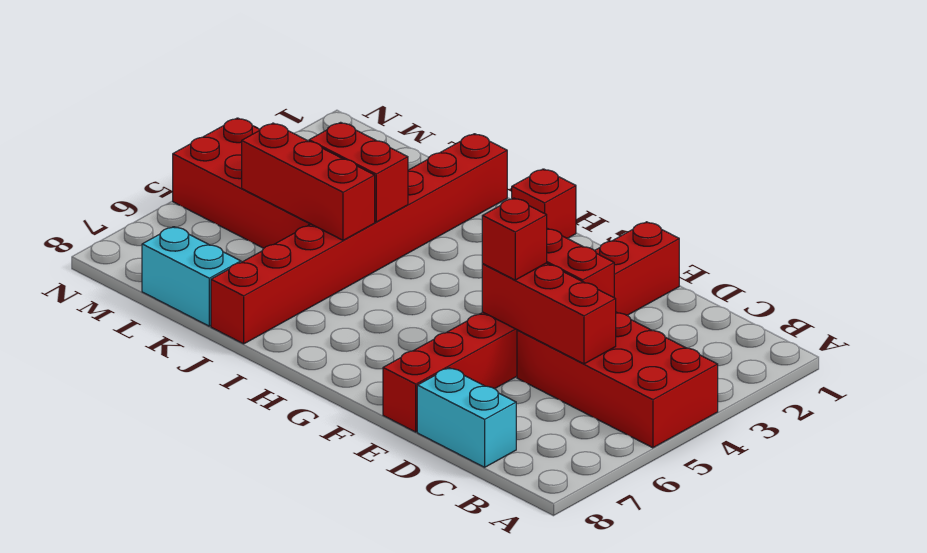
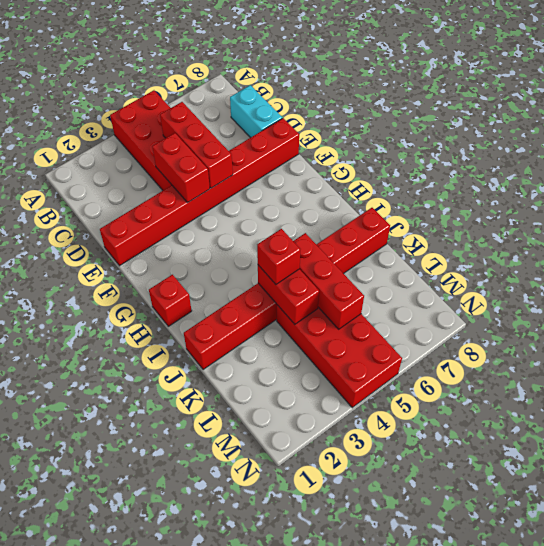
red 1x1 brick [482,198,547,280] -> red 1x1 brick moved to [257,229,301,284]
cyan 1x2 brick [142,227,241,326] -> none

